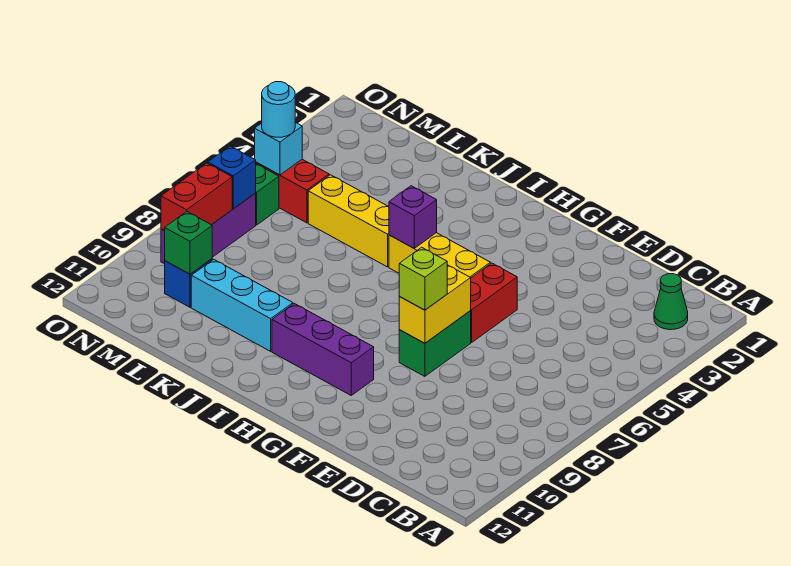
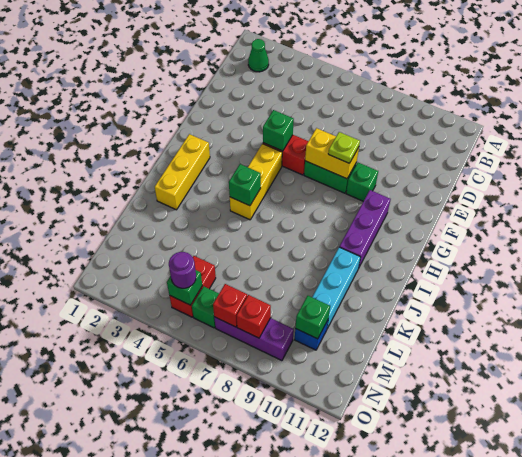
none -> green 1x1 brick [263,110,294,151]
lime 1x1 brick [399,247,447,310] -> lime 1x1 plate [328,132,360,163]
none -> green 1x1 brick [346,163,378,201]
purple 1x1 brick [389,186,437,248] -> green 1x1 brick [229,164,261,206]
yellow 1x3 brick [308,175,389,267] -> yellow 1x3 brick moved to [155,134,210,210]
cyan 1x1 brick [255,122,302,175] -> green 1x1 brick [167,270,202,305]
cyan 1x1 round brick [262,82,295,137] -> purple 1x1 round brick [169,252,196,288]
blue 1x1 brick [208,146,256,209] -> red 1x1 brick [213,284,247,327]
red 1x2 brick [161,163,232,231] -> red 1x1 brick [237,295,271,338]

